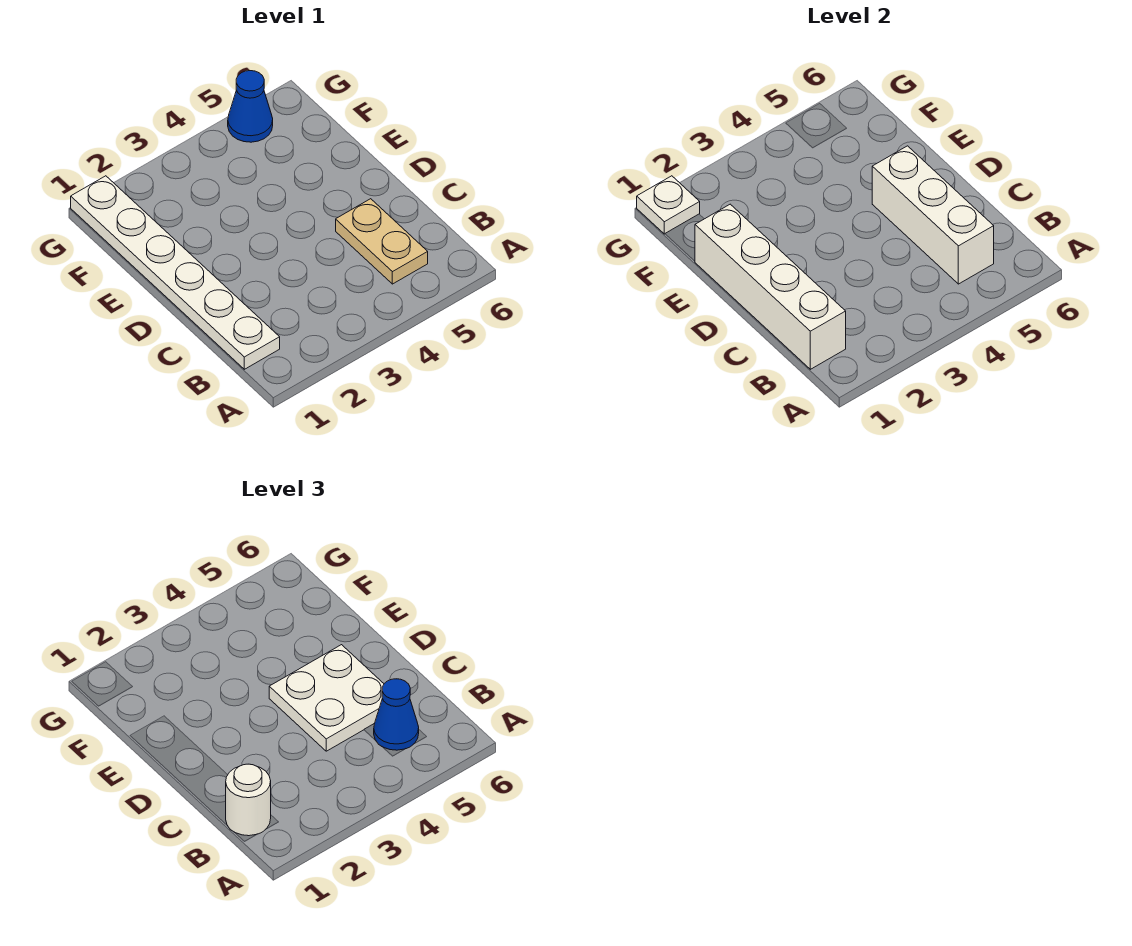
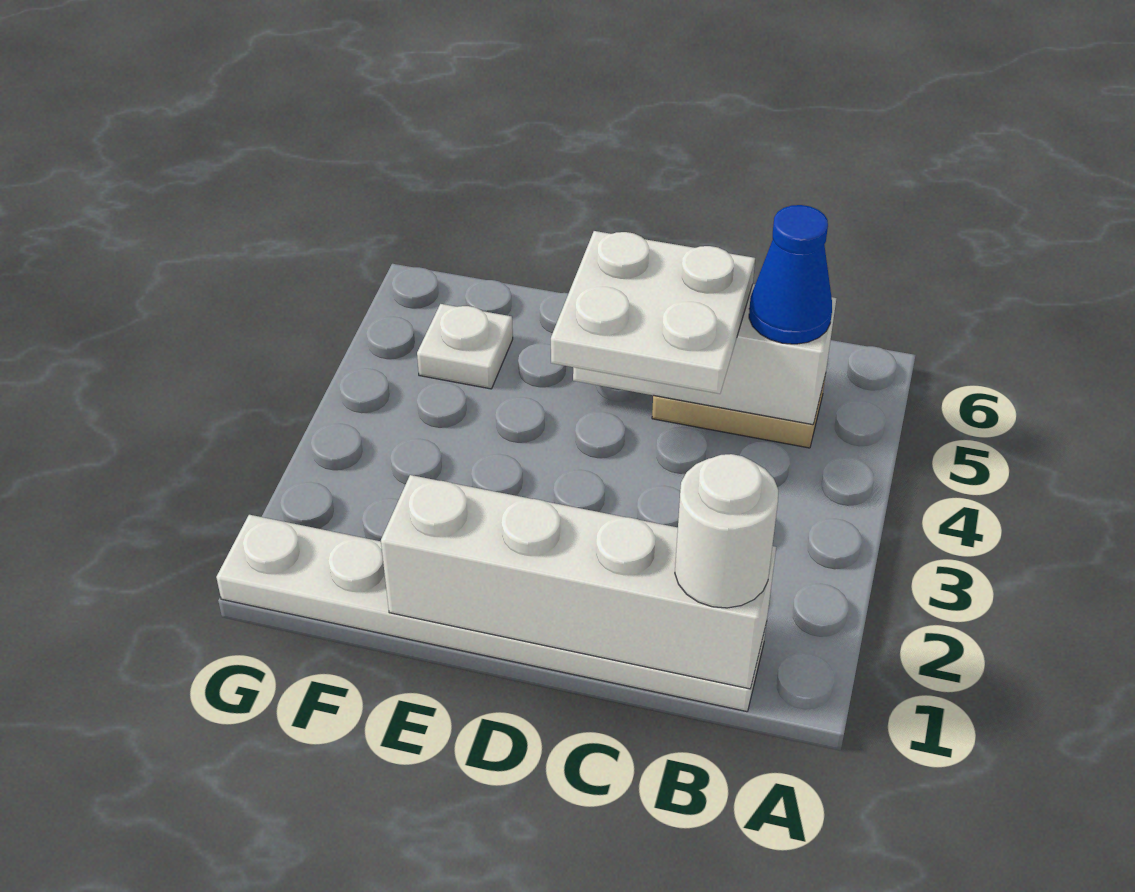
white 1x1 plate [637,176,700,234] -> white 1x1 plate moved to [417,304,513,389]
blue 1x1 cone [228,71,273,142] -> none

